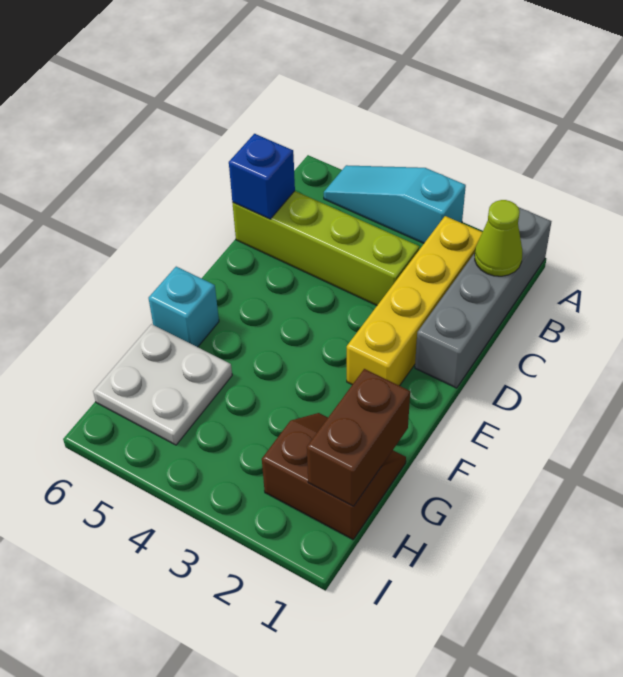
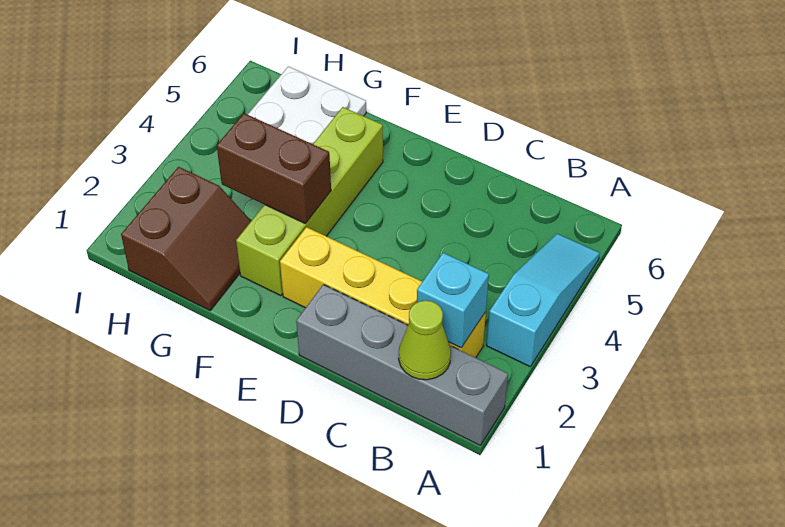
lime 1x4 brick [233,191,419,305] -> lime 1x4 brick moved to [236,107,383,296]
blue 1x1 brick [229,134,295,219] -> none
cyan 1x1 brick [149,267,219,347] -> cyan 1x1 brick moved to [417,253,489,348]
brown 1x2 brick [307,369,410,506] -> brown 1x2 brick moved to [217,113,331,223]

